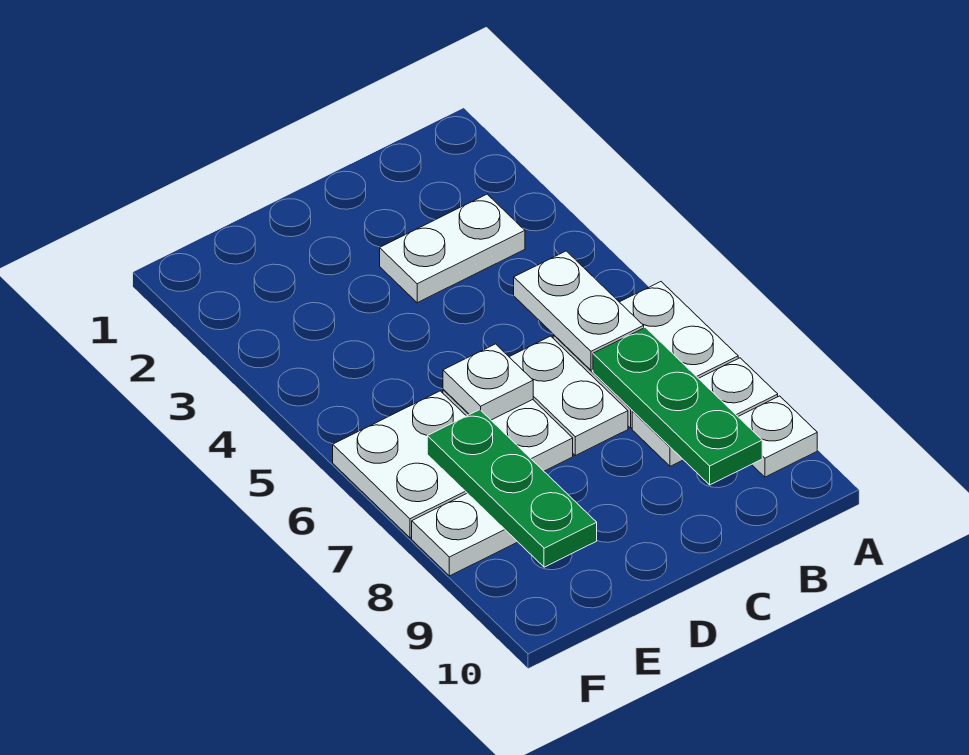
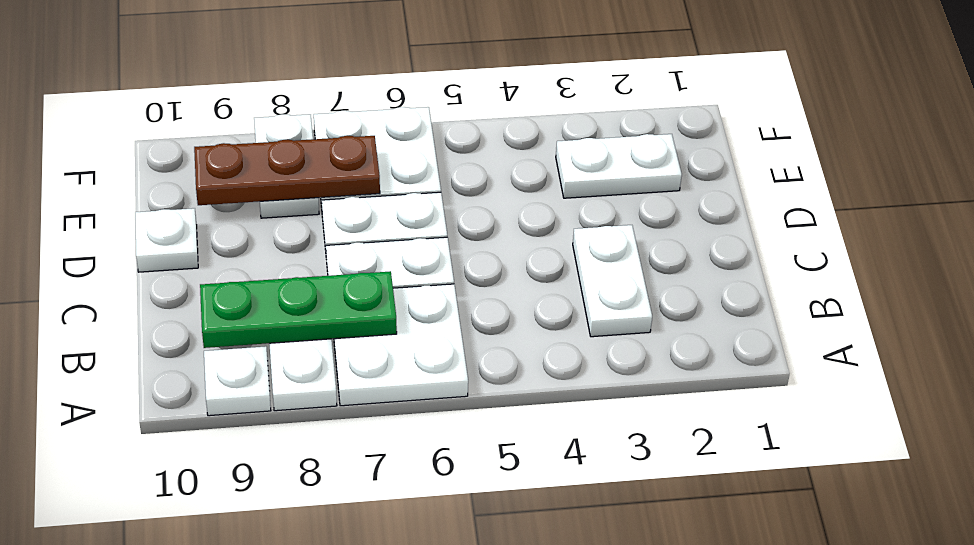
white 1x2 plate [514,251,644,370] -> white 1x2 plate moved to [556,134,682,198]
white 1x1 plate [443,344,533,420] -> white 1x1 plate moved to [135,208,198,272]
green 1x3 plate [427,410,597,567] -> brown 1x3 plate [194,136,380,205]

